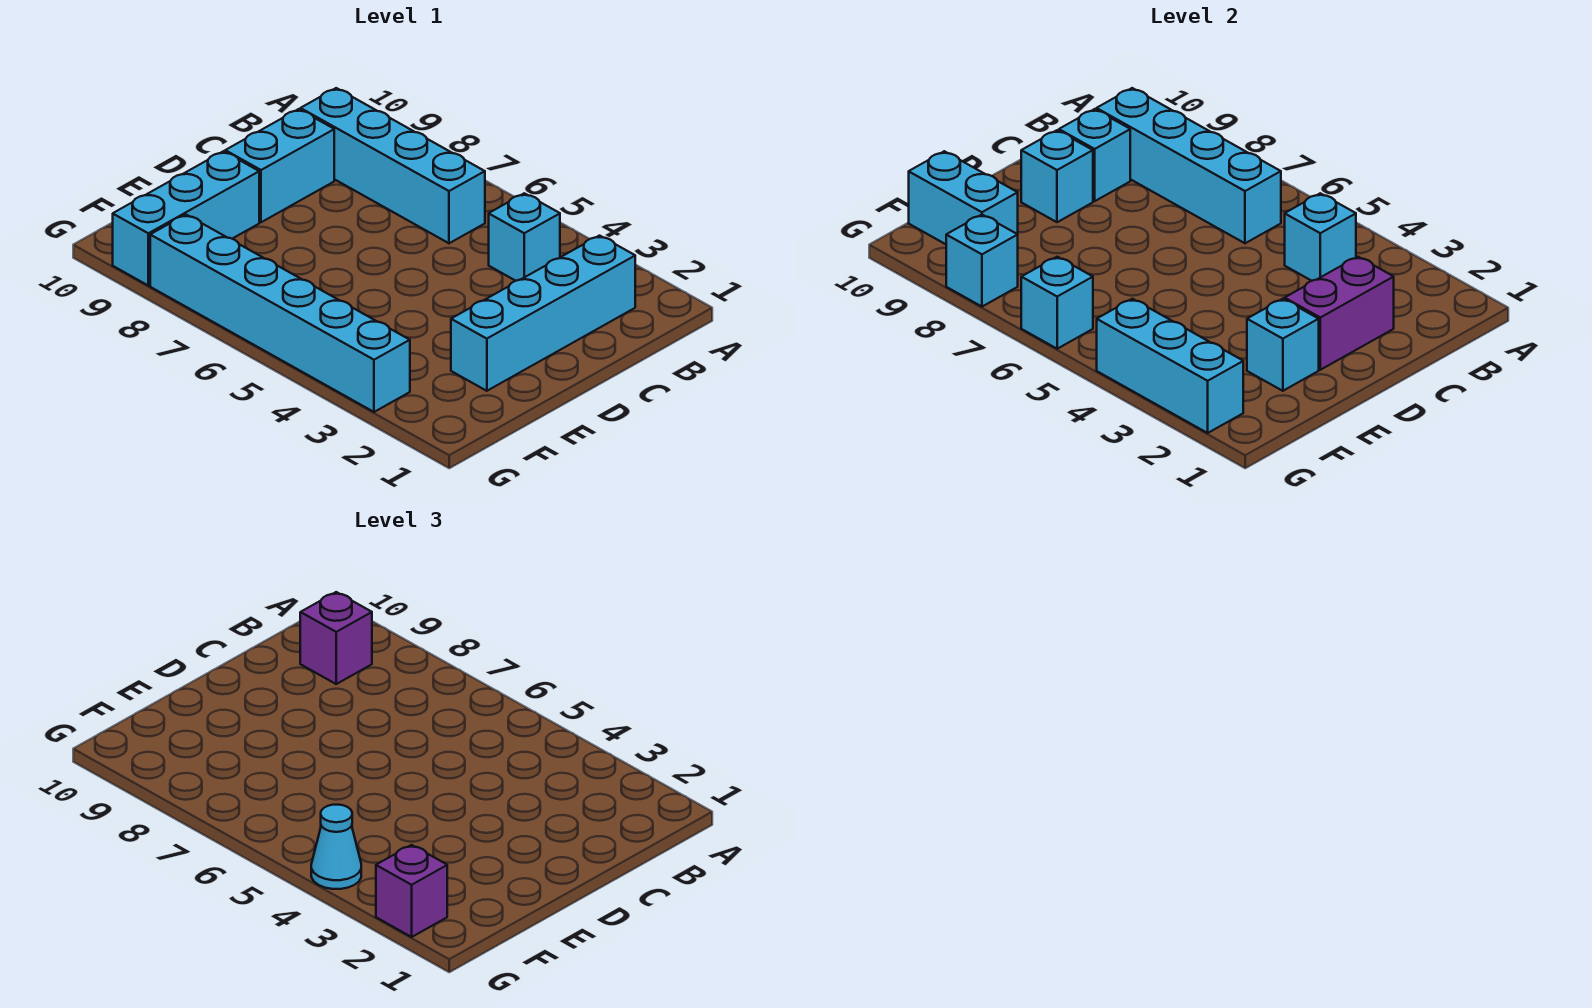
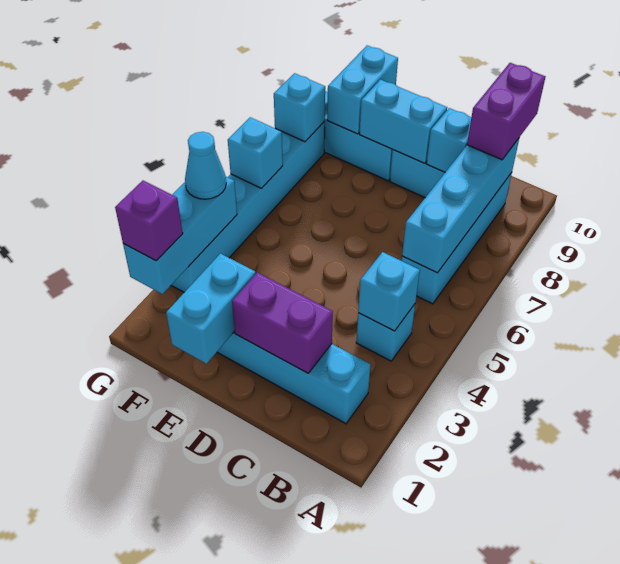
purple 1x1 brick [300,592,372,684] -> purple 1x2 brick [467,63,545,160]
cyan 1x1 brick [1021,130,1093,222] -> cyan 1x2 brick [360,80,447,163]
cyan 1x1 brick [1247,299,1319,391] -> cyan 1x2 brick [166,254,256,364]

